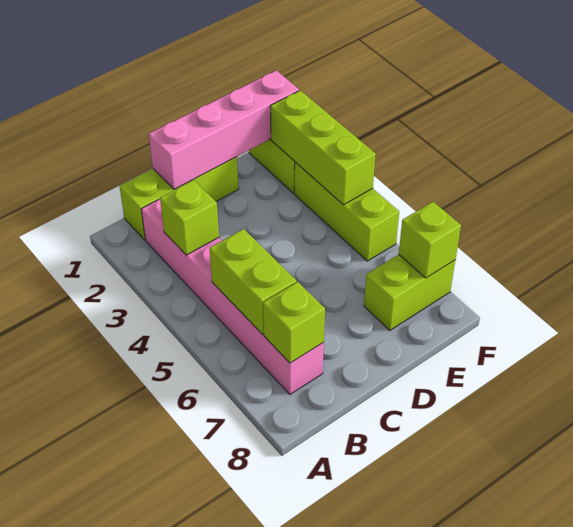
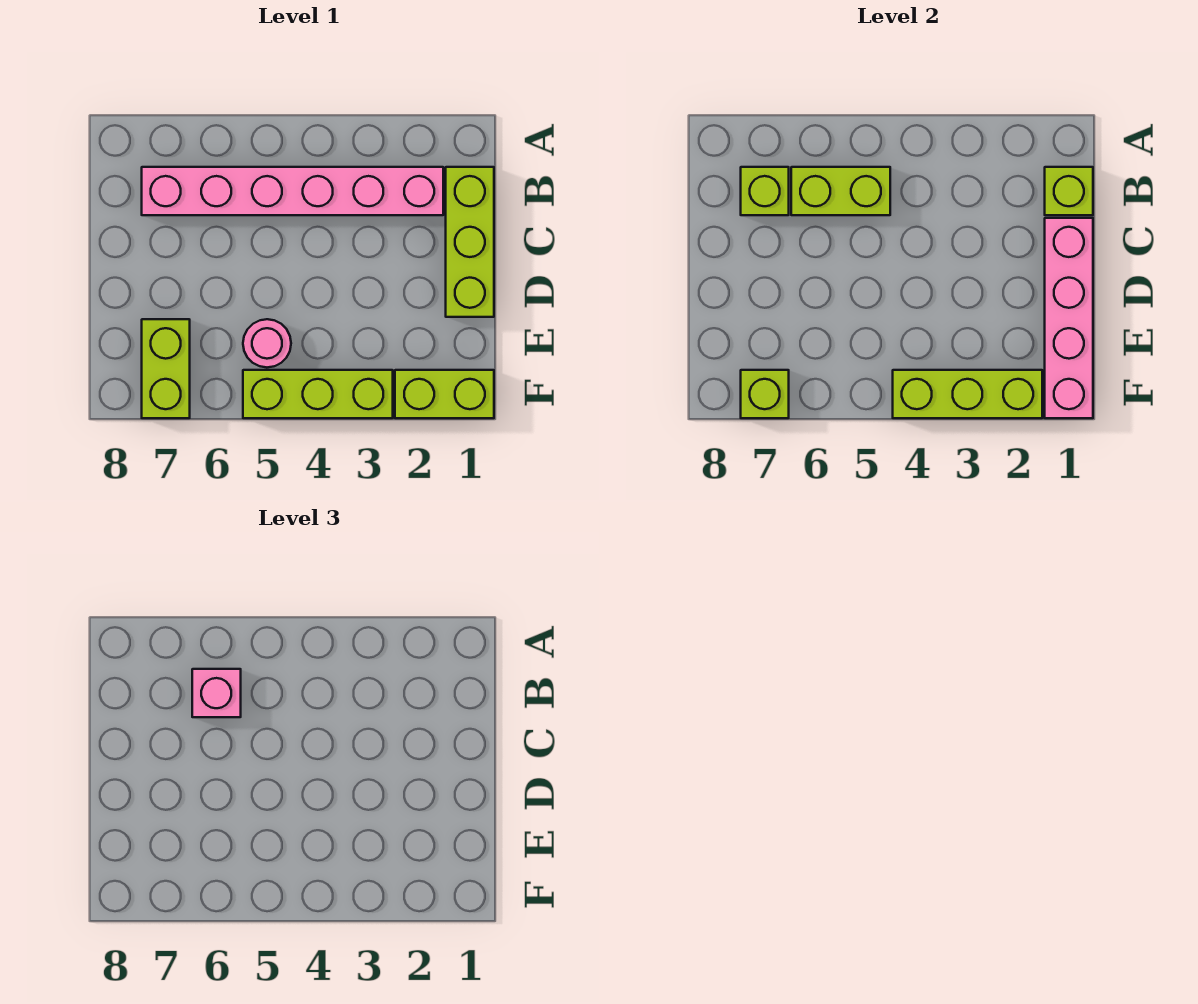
lime 1x1 brick [160,180,219,255] -> lime 1x1 brick moved to [1045,167,1093,215]
none -> pink 1x1 brick [192,669,241,717]
none -> pink 1x1 round brick [243,319,291,367]

